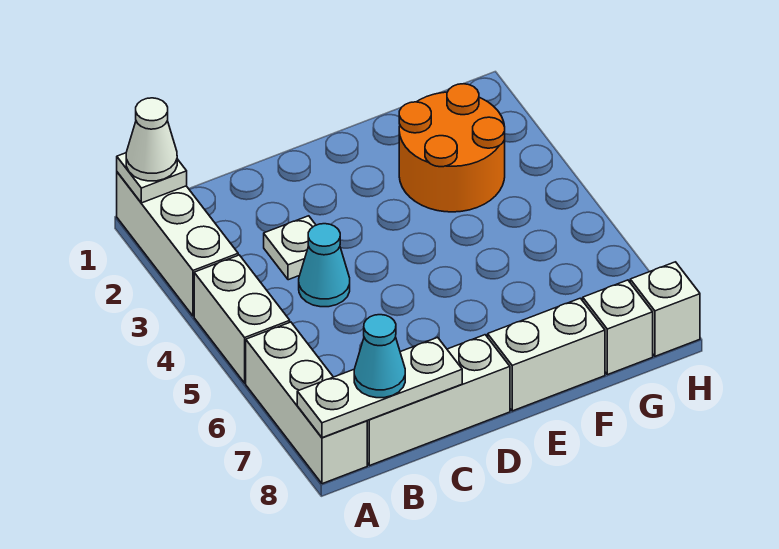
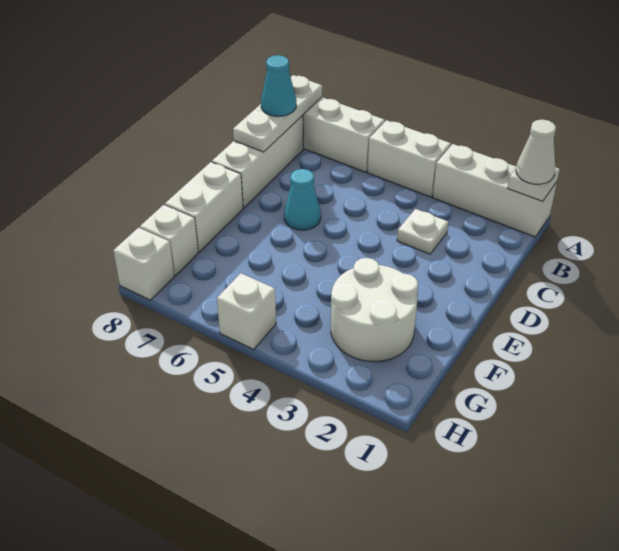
cyan 1x1 cone [299,224,350,307] -> cyan 1x1 cone moved to [284,169,321,230]
orange 2x2 round brick [399,84,505,212] -> white 2x2 round brick [331,258,418,361]
none -> white 1x1 brick [217,273,276,349]

